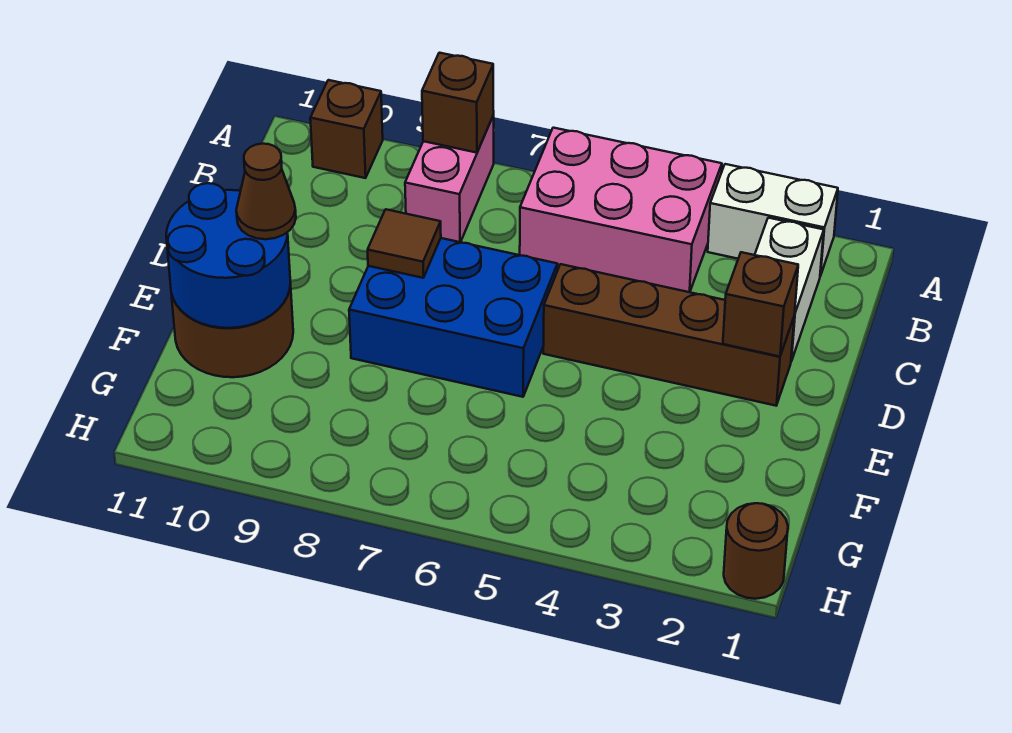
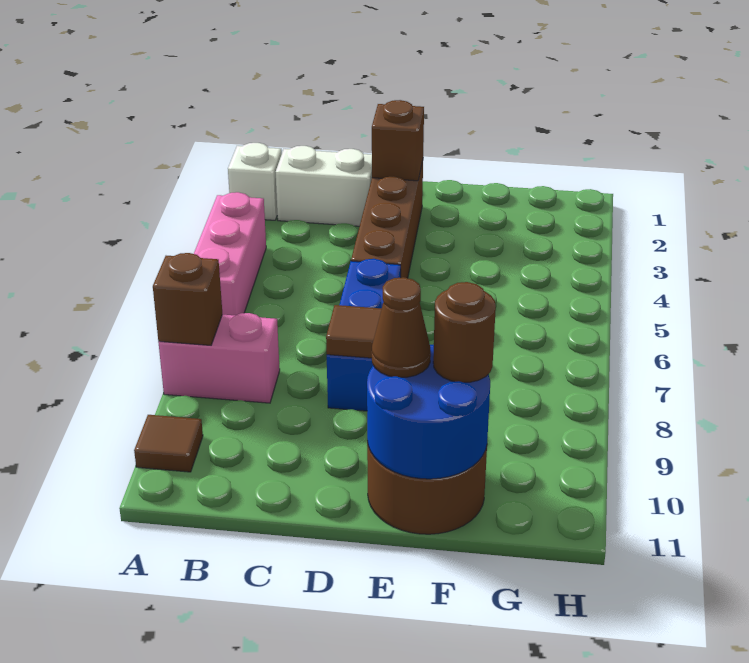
white 1x2 brick [708,164,838,276] -> white 1x1 brick [228,143,282,220]
pink 2x3 brick [520,128,722,292] -> pink 1x3 brick [194,192,266,315]
brown 1x1 brick [310,80,383,178] -> brown 1x1 tile [134,415,203,472]
blue 2x3 brick [349,238,557,397] -> blue 1x3 brick [327,259,401,411]
brown 1x1 round brick [724,503,788,599] -> brown 1x1 round brick moved to [433,282,496,382]

